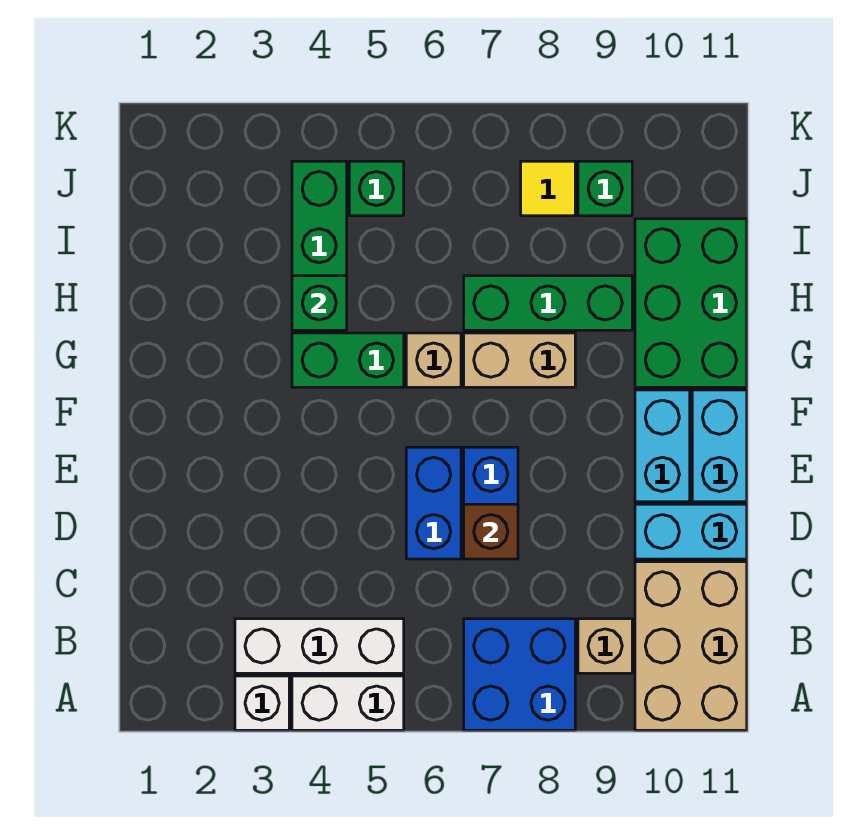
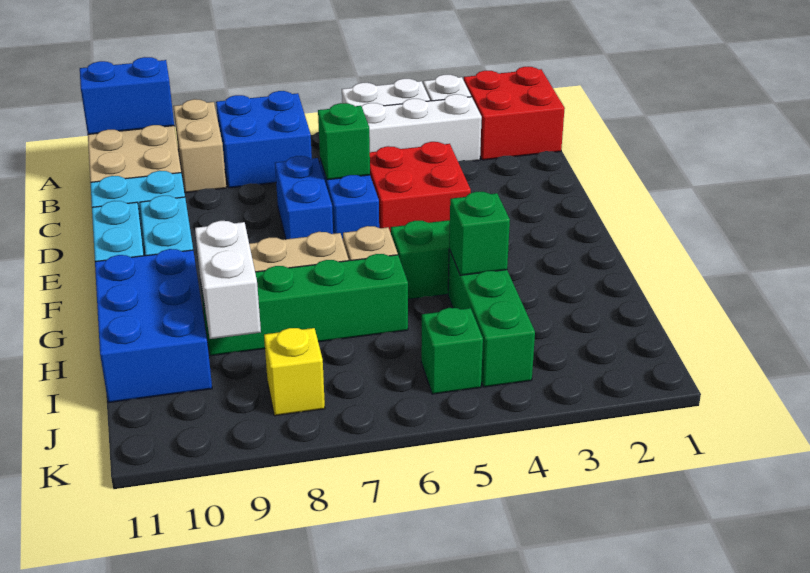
none -> red 2x2 brick [464,67,565,160]
none -> blue 1x2 brick [80,57,174,134]
tan 1x1 brick [578,619,632,673] -> tan 1x2 brick [173,99,226,193]
none -> red 2x2 brick [370,142,471,233]
brown 1x1 brick [464,504,518,559] -> none
green 2x3 brick [635,219,747,387] -> blue 2x3 brick [95,249,212,403]
green 1x3 brick [464,276,632,330] -> green 1x4 brick [201,254,408,356]
none -> white 1x2 brick [195,221,261,339]
yellow 1x1 tile [521,161,575,216] -> yellow 1x1 brick [264,328,325,416]
green 1x1 brick [578,161,632,216] -> green 1x1 brick moved to [318,103,370,180]

